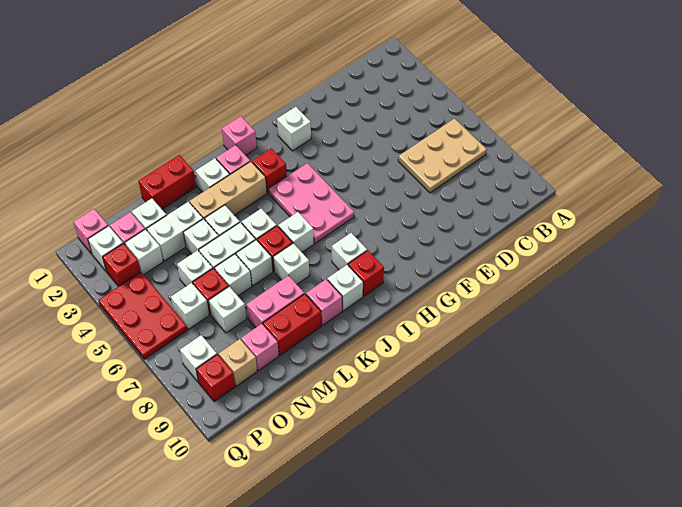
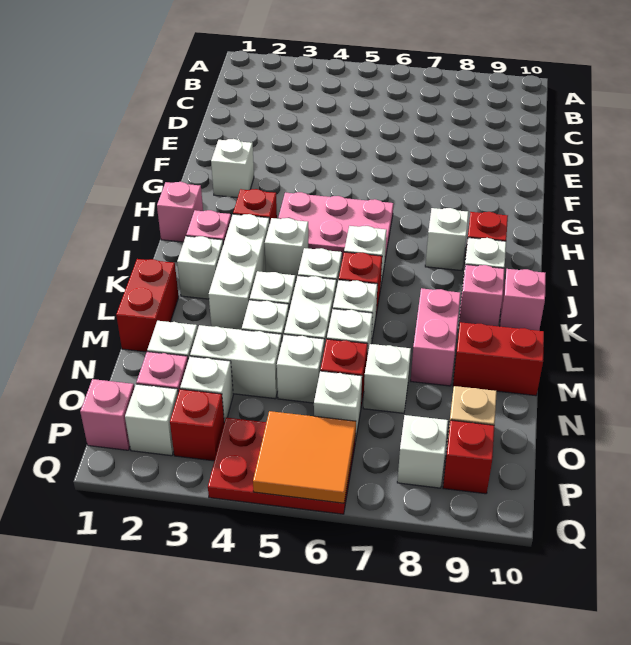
tan 2x3 plate [398,119,487,193] -> none
tan 1x3 brick [189,161,267,220] -> white 1x3 brick [209,214,270,330]
white 1x1 brick [273,243,309,284] -> white 1x1 brick moved to [265,218,308,280]
red 1x2 brick [263,294,321,355] -> red 1x2 brick turned to [453,322,544,396]
white 1x2 brick [147,202,203,261] -> white 1x2 brick turned to [190,325,282,399]
pink 1x1 brick [241,324,279,371] -> pink 1x1 brick moved to [500,269,546,331]
none -> orange 2x2 tile [253,411,356,503]

